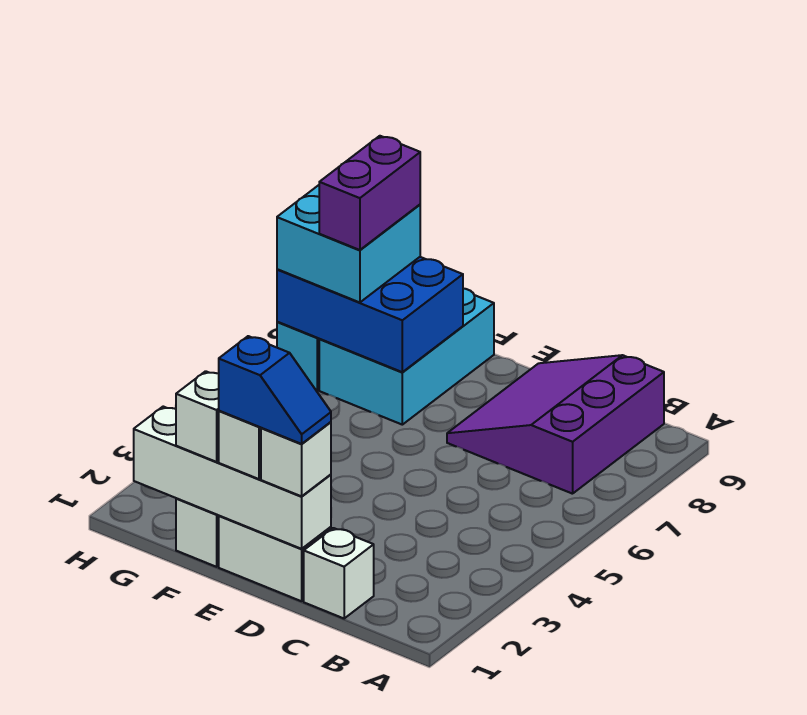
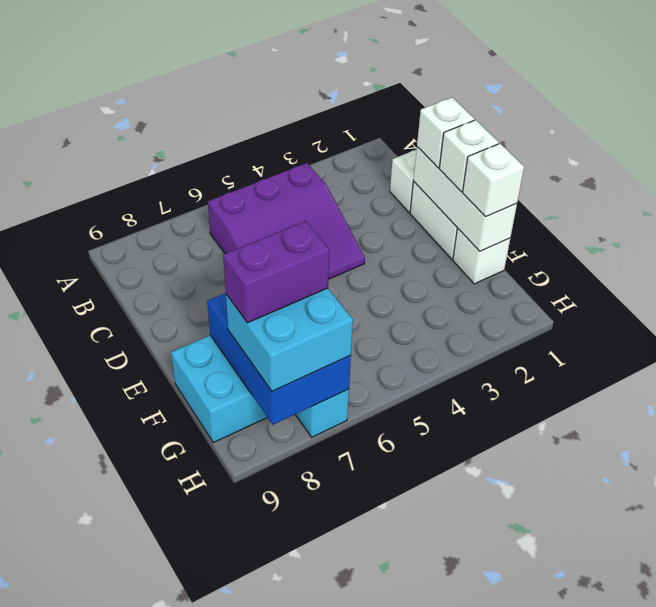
purple 3x3 slope [447,355,664,494] -> purple 3x3 slope moved to [208,163,365,279]
white 1x4 brick [134,407,331,549] -> white 1x3 brick [413,147,517,251]
blue 1x2 slope [219,336,331,444] -> none

